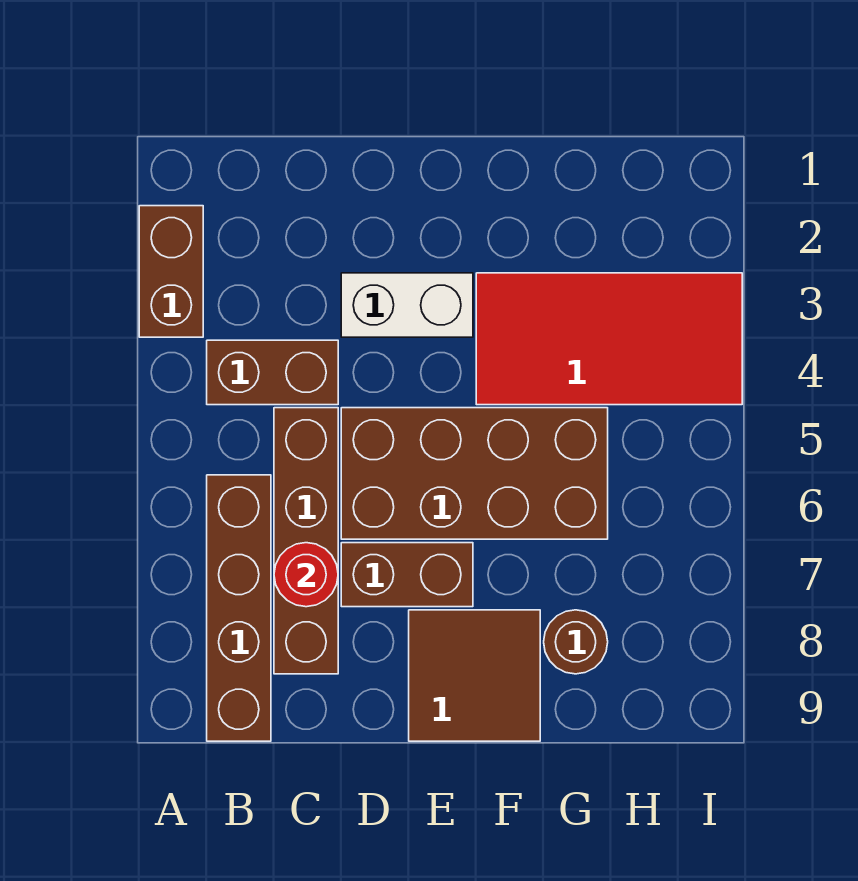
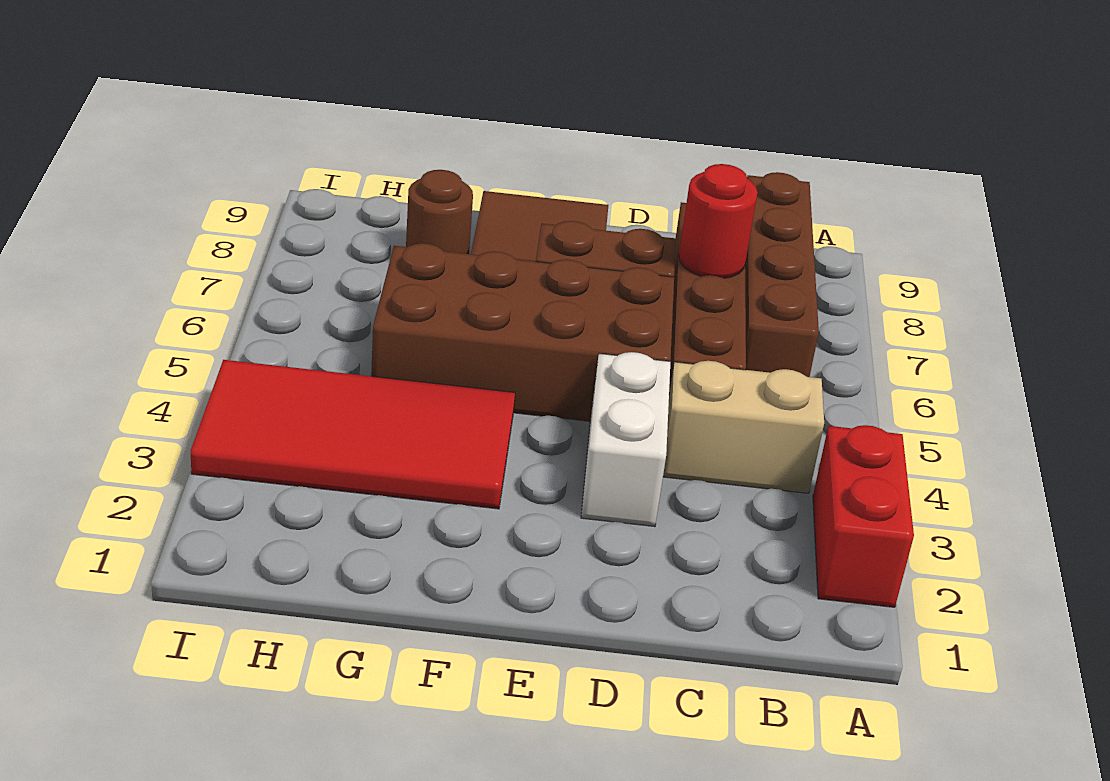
brown 1x2 brick [139,206,203,337] -> red 1x2 brick [813,425,914,607]
brown 1x2 brick [207,340,338,405] -> tan 1x2 brick [663,361,824,493]
white 1x2 brick [341,273,473,337] -> white 1x2 brick turned to [581,352,670,527]

